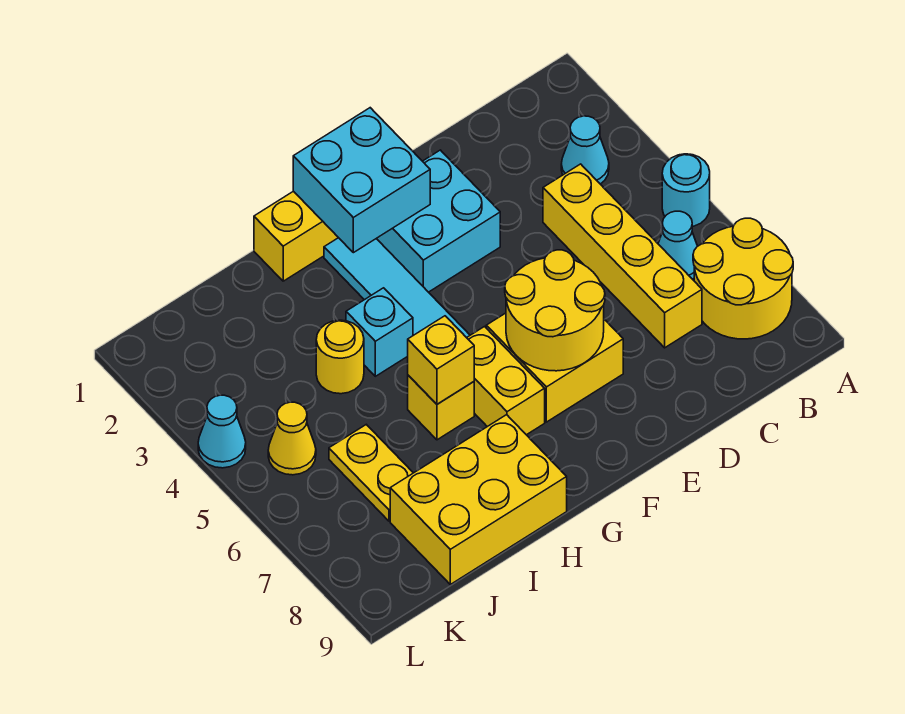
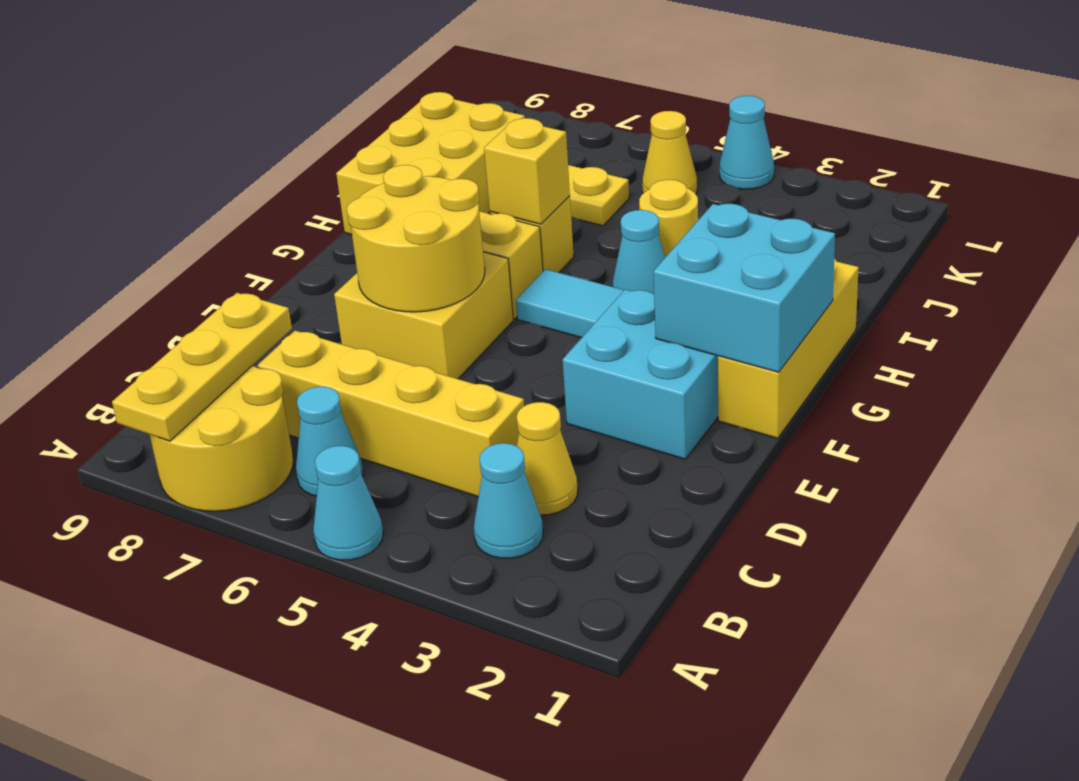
cyan 1x1 round brick [662,154,710,226] -> cyan 1x1 cone [313,446,383,560]
none -> yellow 1x3 plate [112,293,292,441]
none -> yellow 1x1 cone [517,402,578,515]
cyan 1x1 brick [346,288,413,376] -> cyan 1x1 cone [613,210,665,294]

